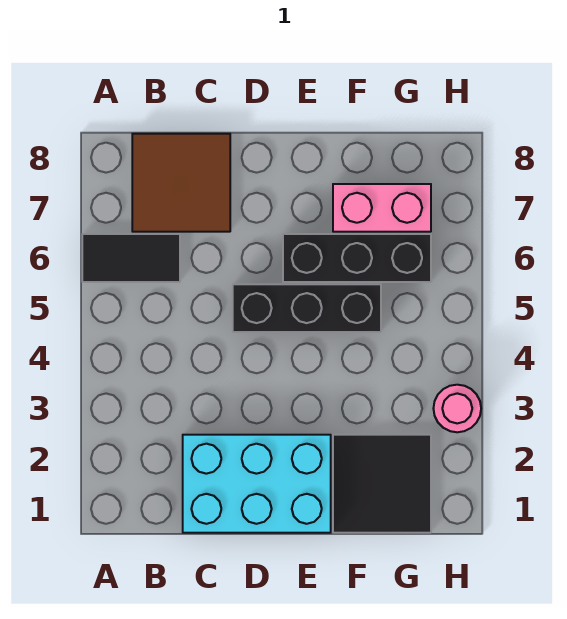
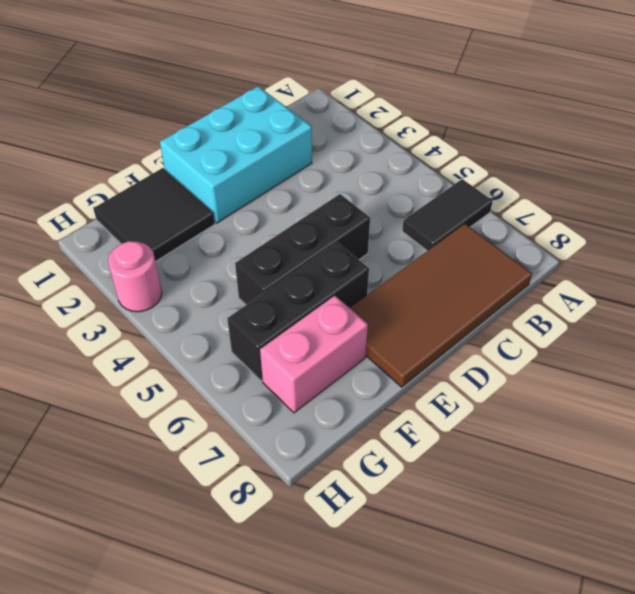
brown 2x2 tile [132,134,230,232] -> brown 2x4 tile [350,224,532,387]

